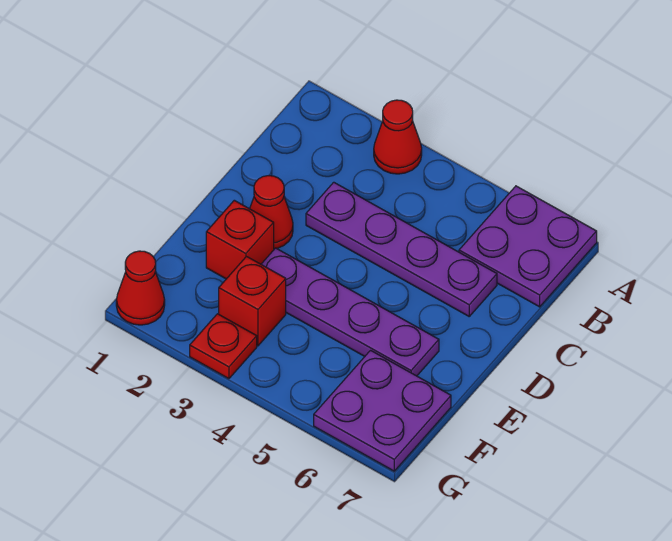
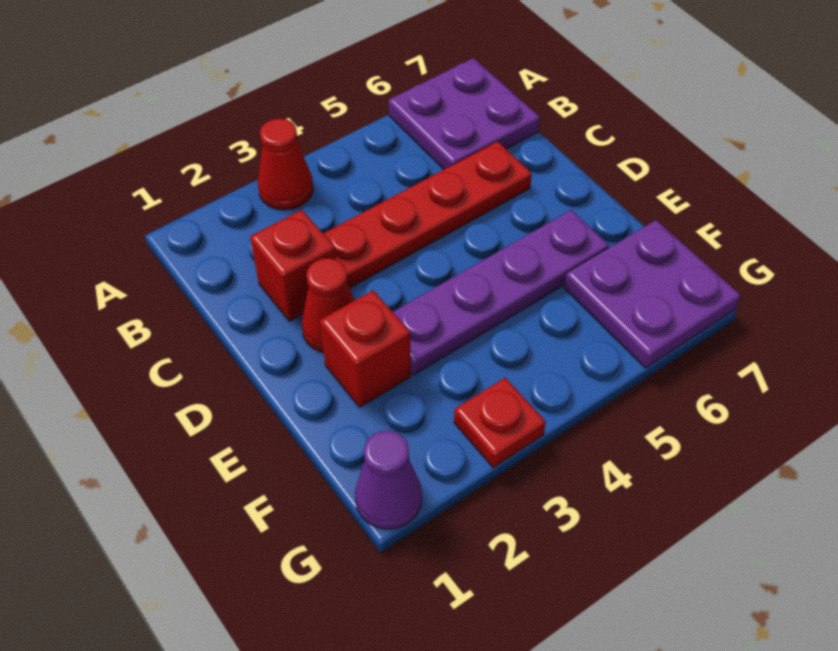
purple 1x4 plate [306,182,497,316] -> red 1x4 plate [323,141,532,288]
red 1x1 brick [219,257,286,346] -> red 1x1 brick moved to [250,210,336,321]
red 1x1 cone [116,251,165,325] -> purple 1x1 cone [355,431,422,529]

